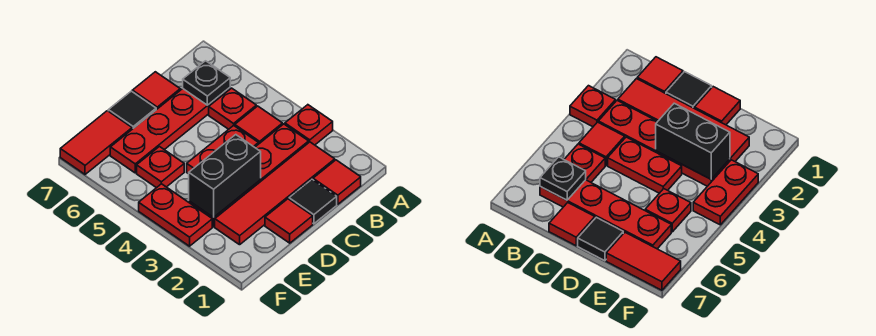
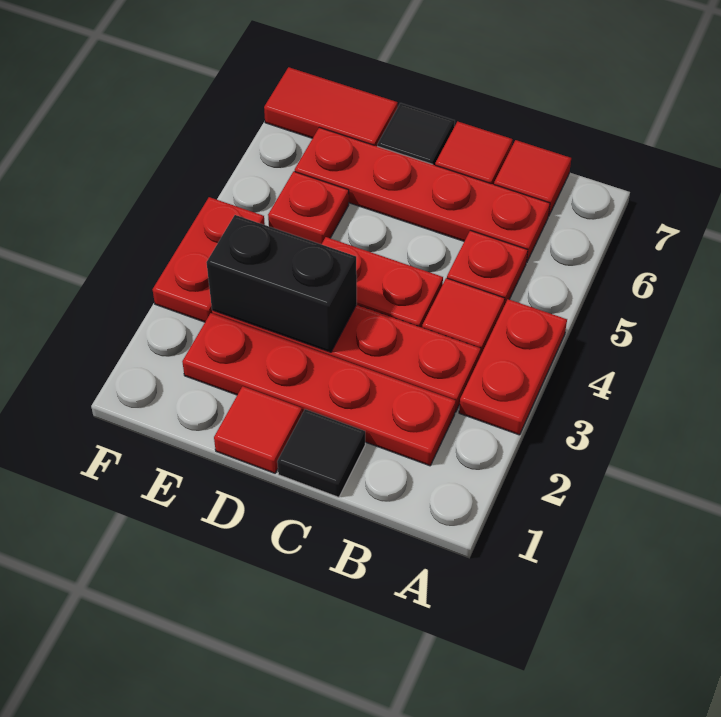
red 1x1 plate [285,105,333,145] -> red 1x2 plate [459,299,567,435]
red 1x1 tile [313,160,361,204] -> red 1x1 tile moved to [494,140,571,216]
red 1x4 tile [215,142,335,245] -> red 1x4 plate [182,313,456,466]
black 1x1 plate [183,61,230,105] -> none

